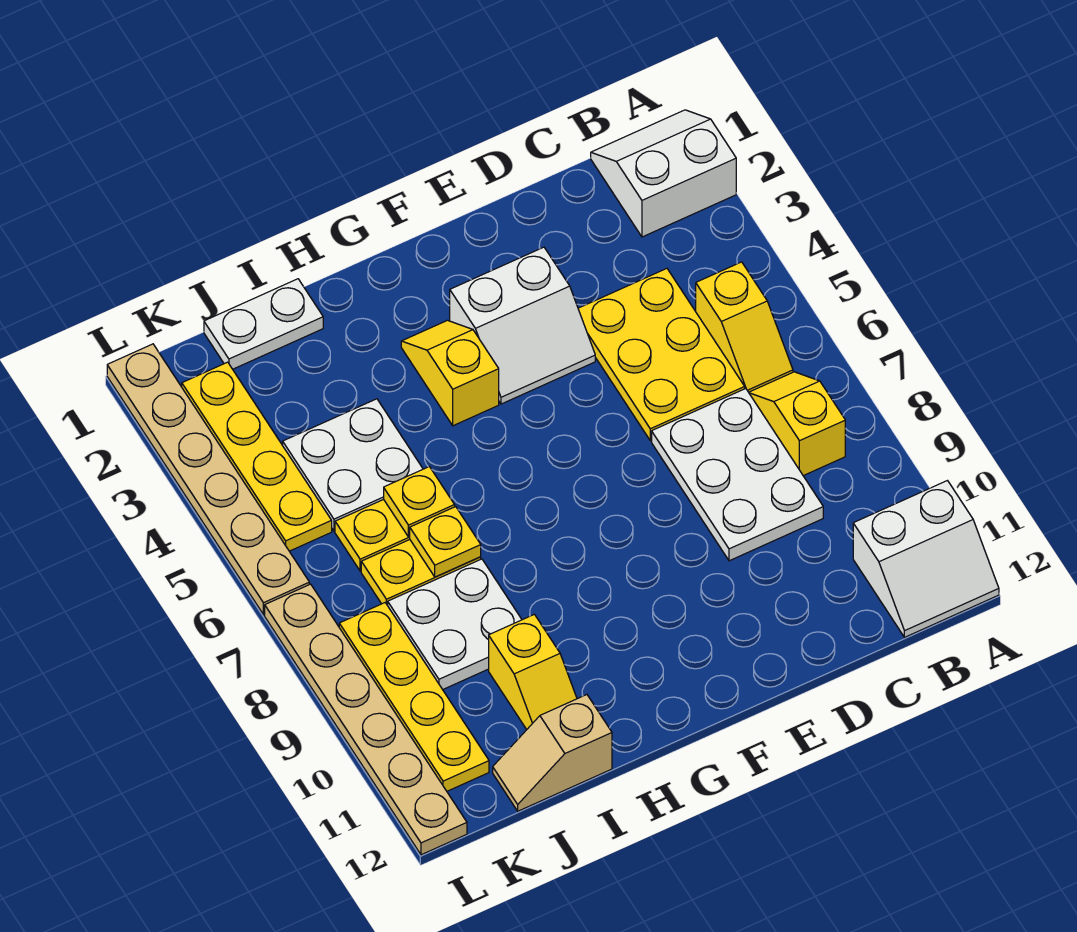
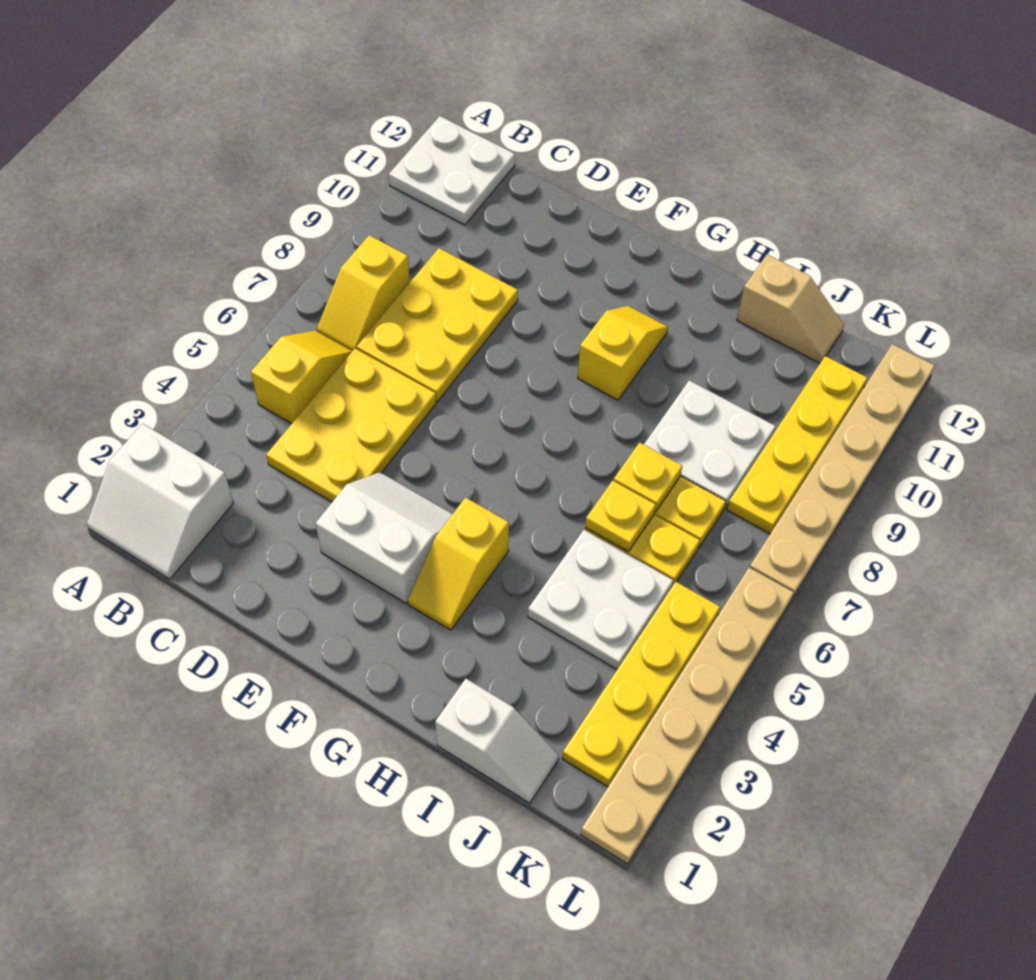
white 2x2 slope [853,481,999,637] -> white 2x2 plate [389,116,515,225]
white 2x3 plate [652,389,823,561] -> yellow 2x3 plate [356,248,518,402]
white 1x2 plate [204,279,323,369] -> white 1x2 slope [435,679,559,803]
yellow 1x2 slope [489,614,577,730] -> yellow 1x2 slope moved to [578,306,668,400]

